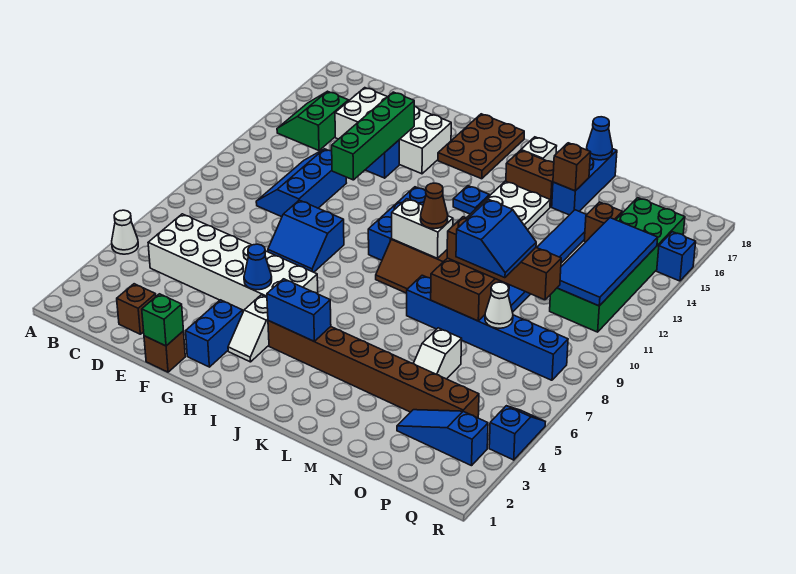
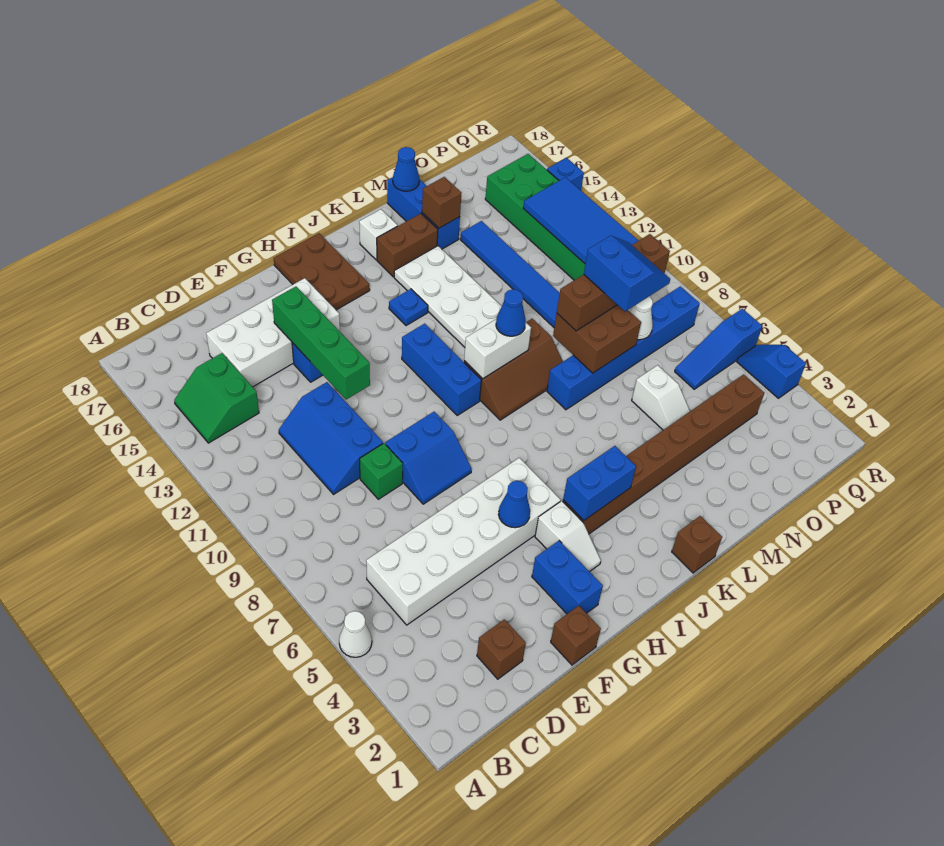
green 1x1 brick [142,294,183,346] -> green 1x1 brick moved to [360,443,403,499]
brown 1x1 cone [420,183,448,229] -> blue 1x1 cone [496,289,526,336]
blue 1x3 slope [397,410,488,466] -> blue 1x3 slope moved to [675,309,762,389]
brown 1x1 brick [584,202,622,242] -> brown 1x1 brick moved to [672,516,722,573]

